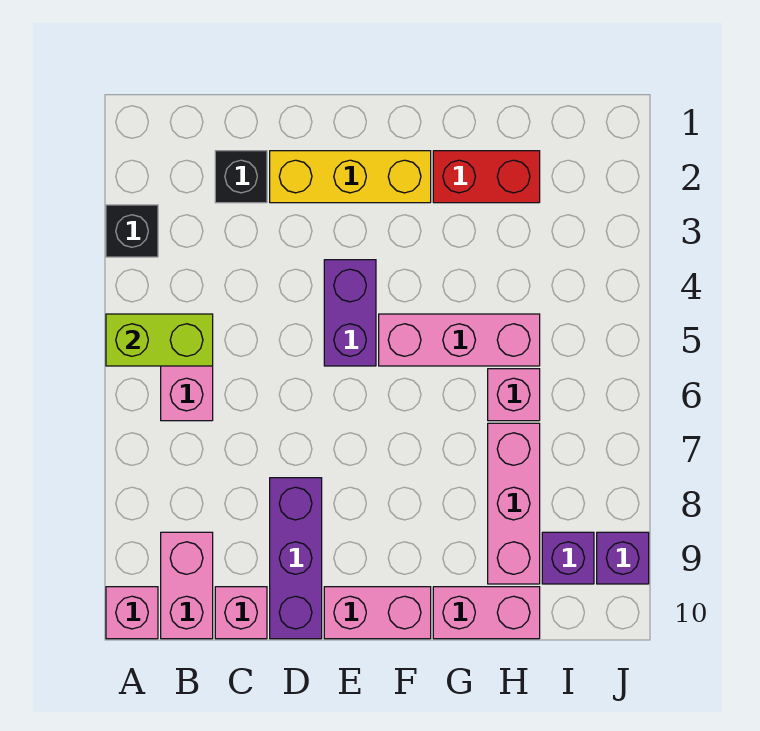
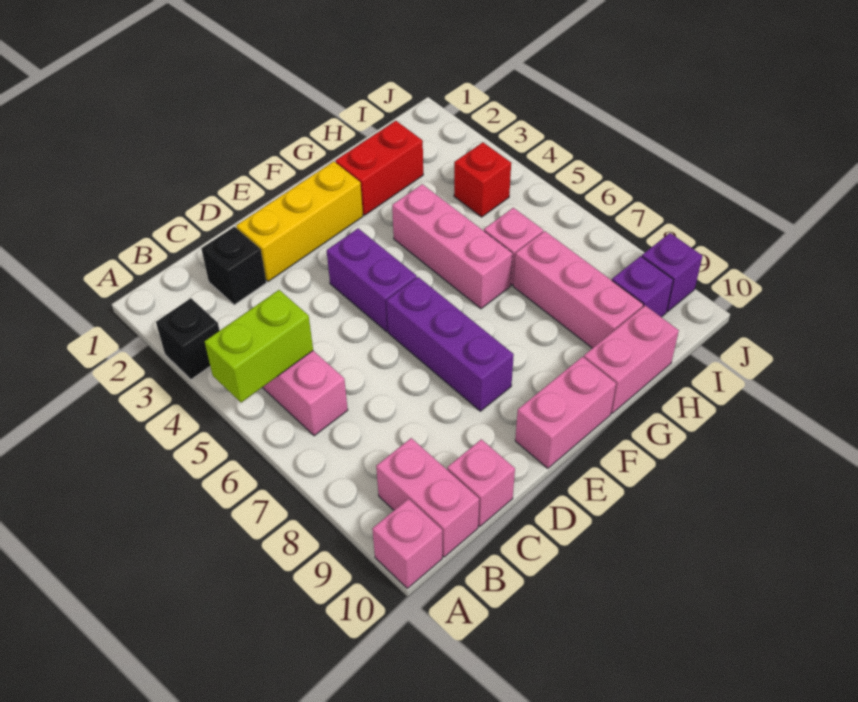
purple 1x3 brick [270,478,322,639] -> purple 1x3 brick moved to [386,277,514,411]
pink 1x3 brick [379,314,540,366] -> pink 1x3 brick turned to [392,184,512,309]
none -> red 1x1 brick [454,142,511,217]

